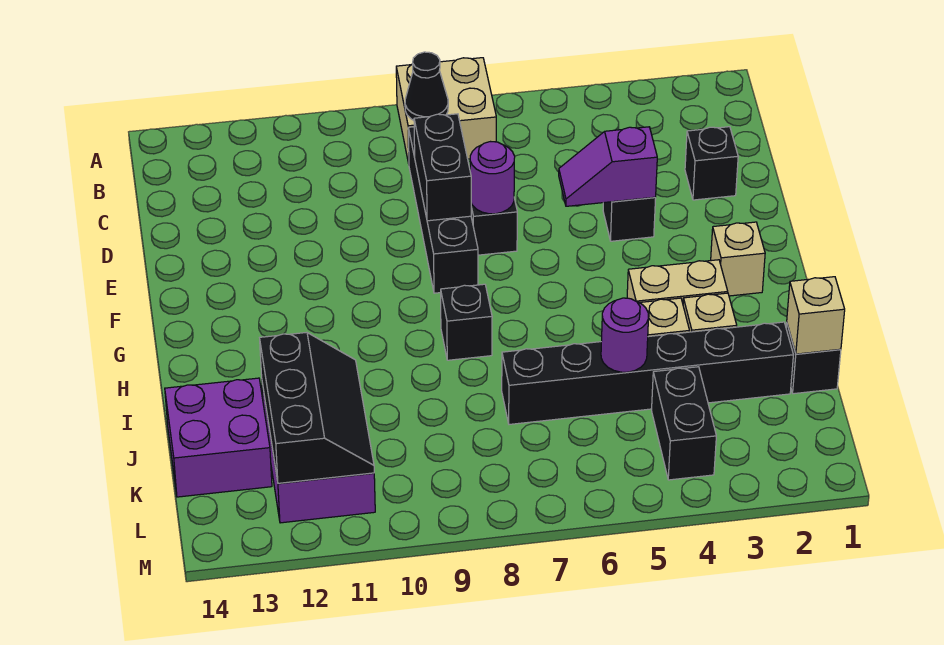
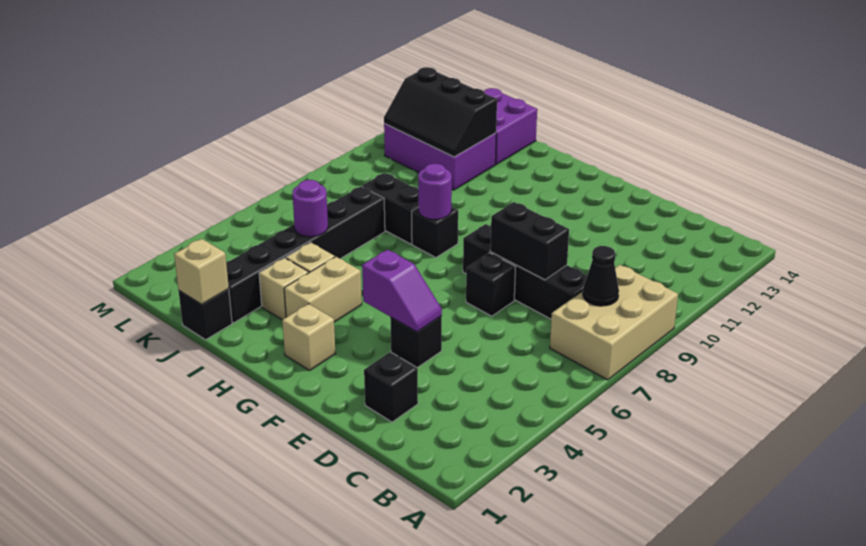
tan 2x2 brick [396,58,496,163] -> tan 2x3 brick [550,265,678,380]
purple 1x2 slope [559,127,657,206] -> purple 1x2 slope turned to [362,250,442,332]
purple 1x1 round brick [470,142,515,214] -> purple 1x1 round brick moved to [418,164,452,220]
black 1x2 brick [652,367,716,480] -> black 1x2 brick moved to [362,173,419,244]

